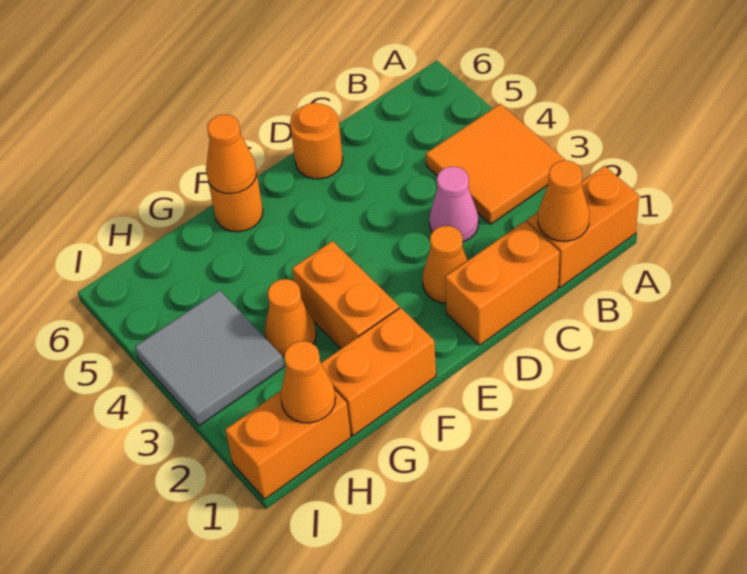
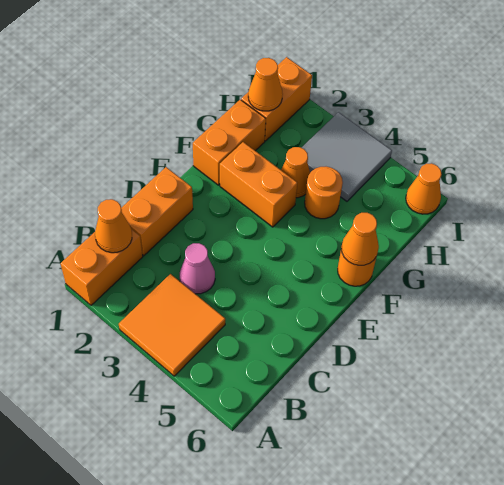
orange 1x1 cone [423,226,468,303] -> orange 1x1 cone moved to [406,163,442,214]
orange 1x1 round brick [290,103,343,179] -> orange 1x1 round brick moved to [305,167,343,219]

